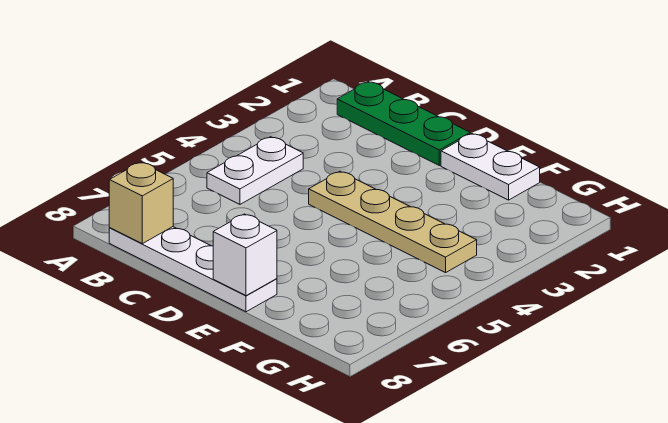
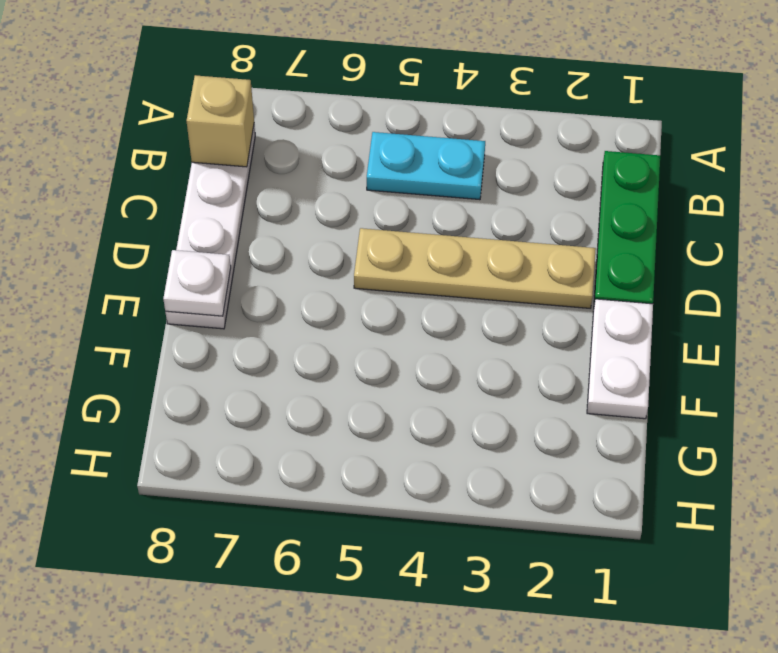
white 1x2 plate [207,137,303,204] -> cyan 1x2 plate [367,132,485,200]
tan 1x4 plate [309,171,477,273] -> tan 1x4 plate turned to [354,228,596,308]
white 1x1 brick [213,214,277,296] -> white 1x1 plate [163,250,231,316]

